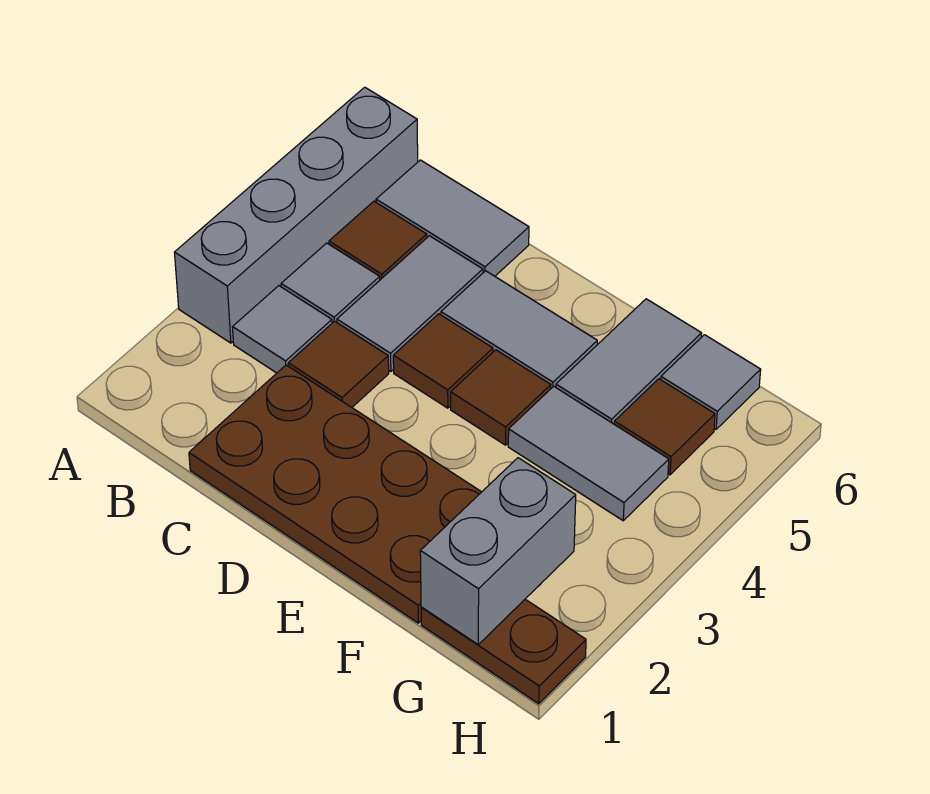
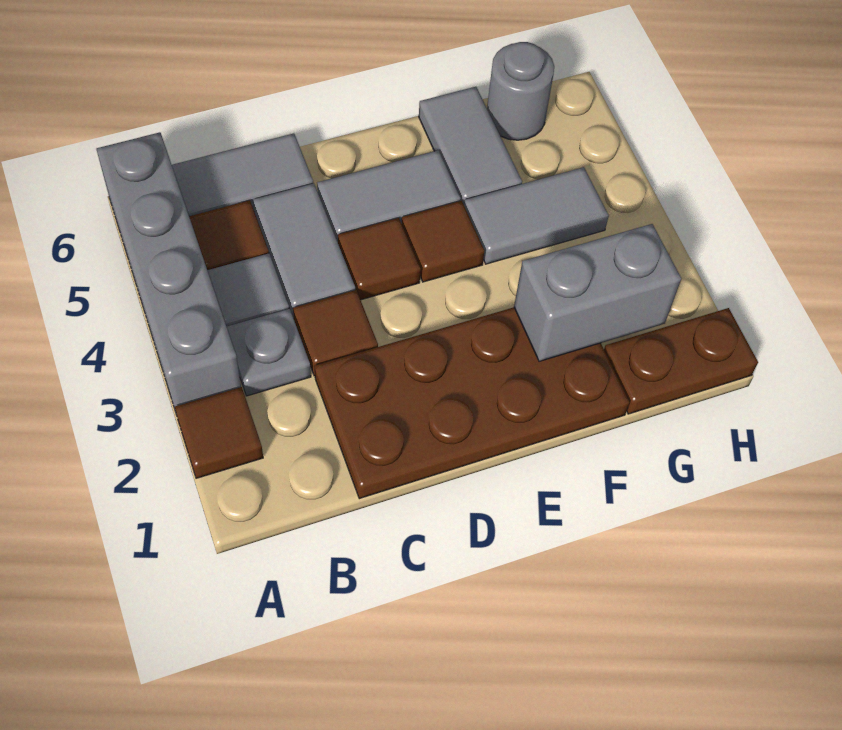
grey 1x1 tile [233,286,332,373] -> grey 1x1 plate [227,309,311,396]
grey 1x2 brick [420,458,576,644] -> grey 1x2 brick turned to [514,224,681,361]
brown 1x1 tile [614,379,715,475] -> brown 1x1 tile moved to [175,387,263,478]
grey 1x1 tile [661,335,761,429] -> grey 1x1 round brick [487,42,554,140]

